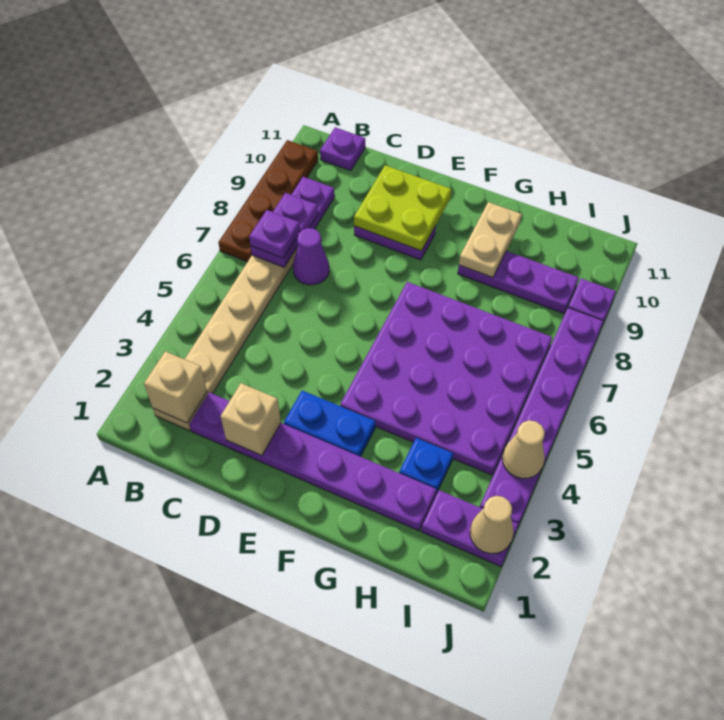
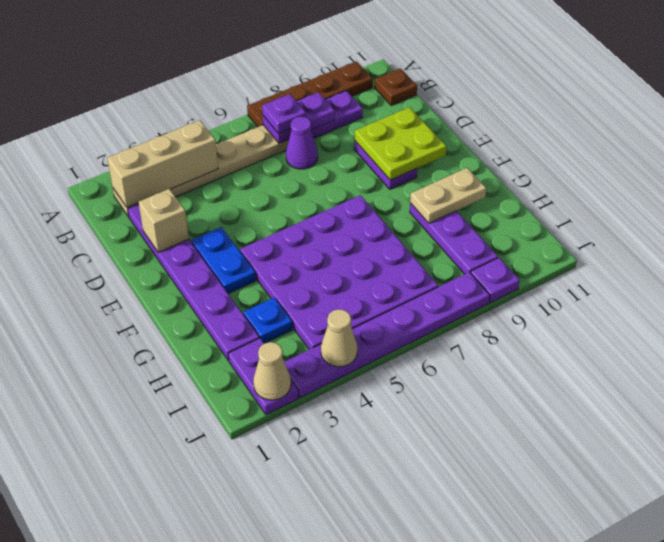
tan 1x1 brick [144,351,207,423] -> tan 1x3 brick [107,120,218,207]
purple 1x1 plate [320,127,365,171] -> brown 1x1 plate [375,68,417,106]

